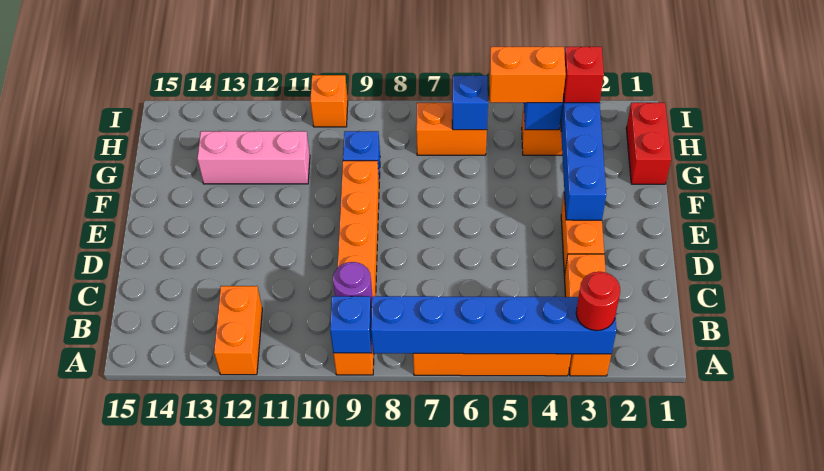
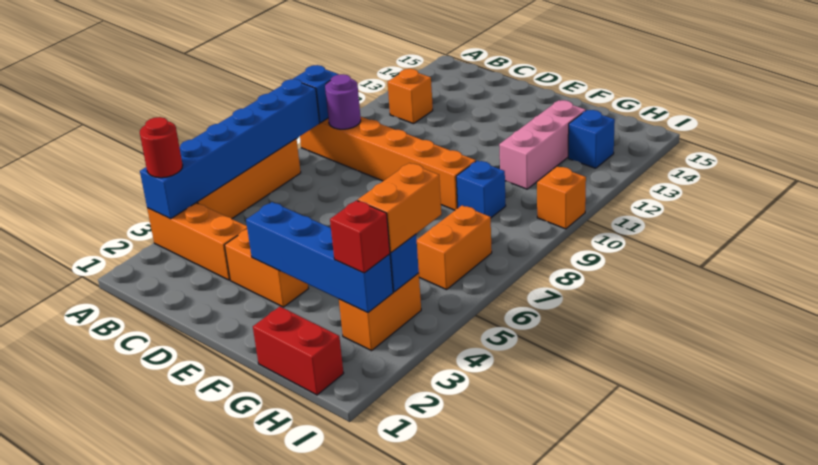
orange 1x2 brick [214,286,262,375] -> orange 1x1 brick [388,69,433,124]
blue 1x1 brick [452,75,488,130] -> blue 1x1 brick moved to [568,110,615,168]

